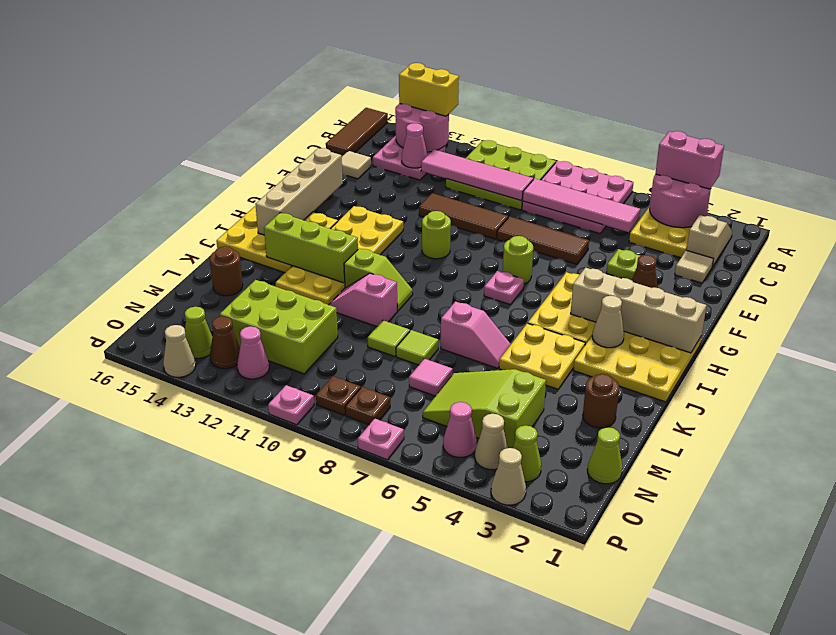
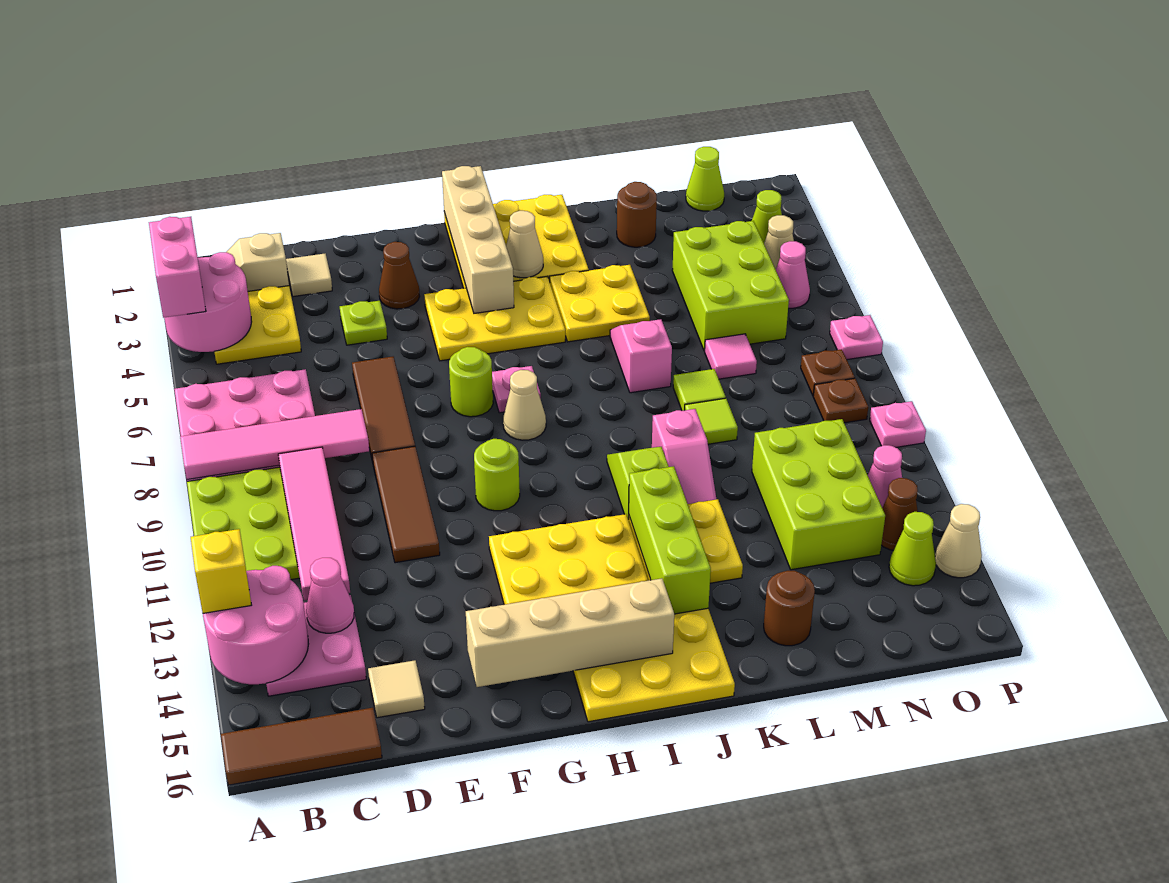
yellow 1x2 brick [399,63,459,116] -> yellow 1x1 brick [191,529,251,613]
pink 1x4 tile [522,178,640,232] -> pink 1x4 tile turned to [180,409,369,479]
lime 2x3 slope [423,369,546,448] -> lime 2x3 brick [672,221,789,351]
tan 1x1 cone [491,448,526,505] -> tan 1x1 cone moved to [503,370,546,440]

